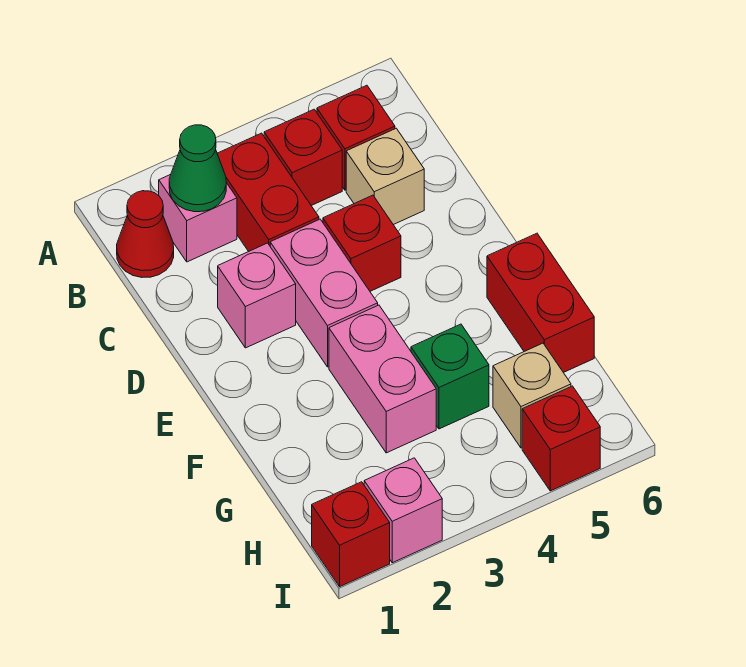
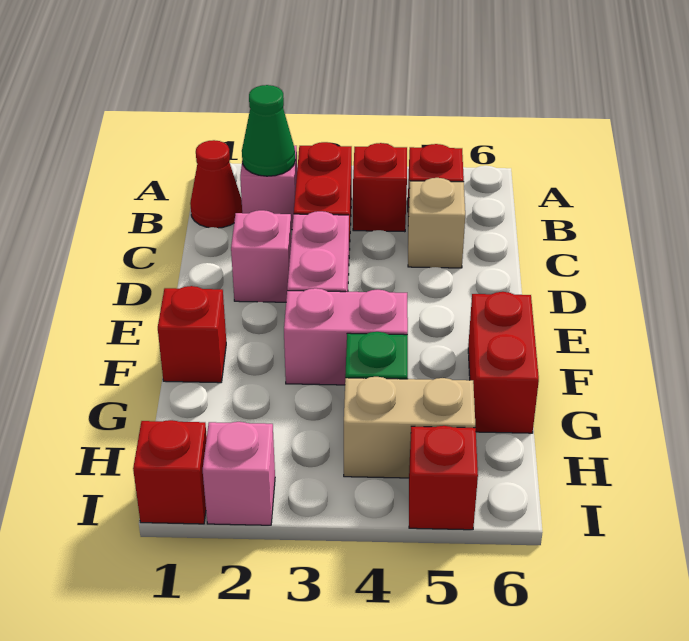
red 1x1 brick [323,195,401,291] -> red 1x1 brick moved to [158,286,226,383]
pink 1x2 brick [329,305,436,453] -> pink 1x2 brick turned to [284,288,408,385]
tan 1x1 brick [493,343,571,448] -> tan 1x2 brick [344,377,475,478]

